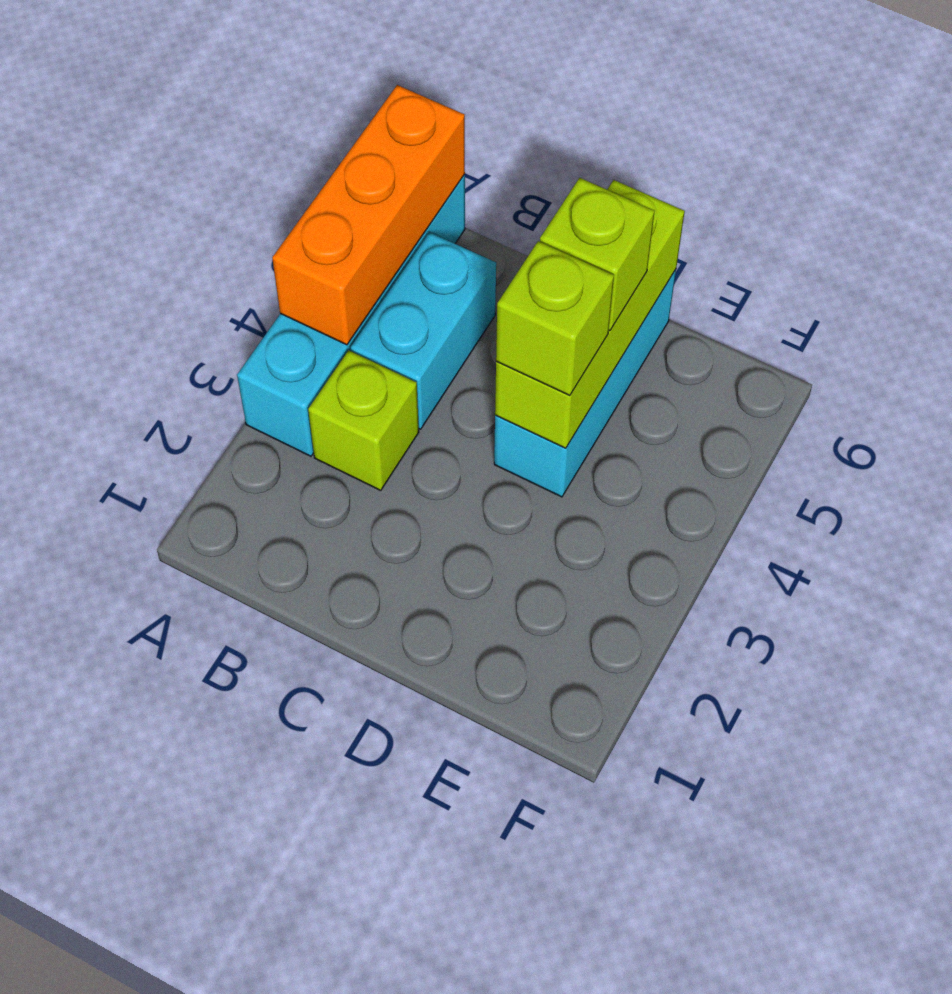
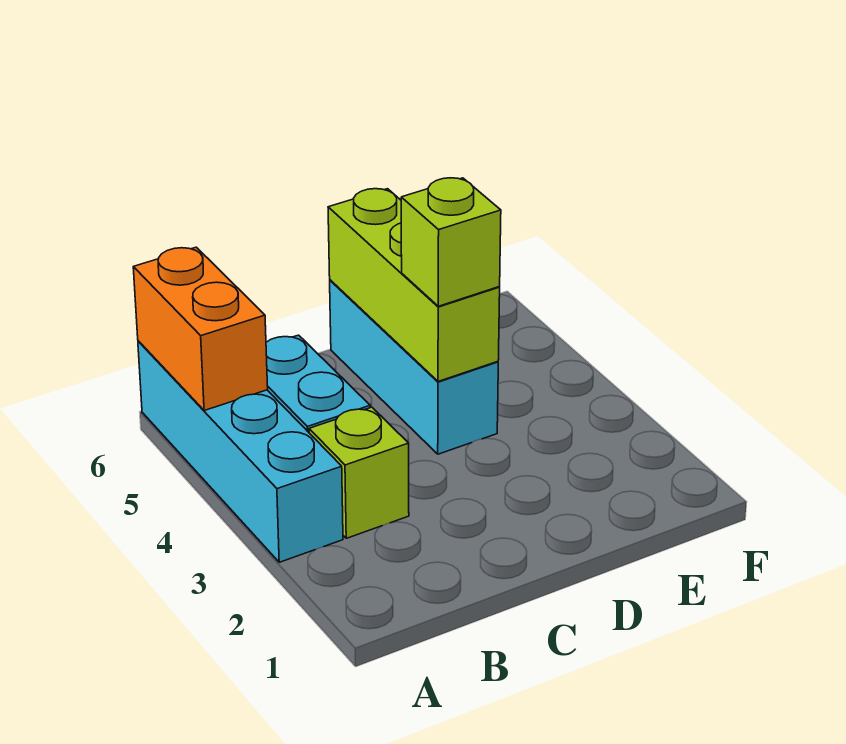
orange 1x3 brick [272,85,465,345] -> orange 1x2 brick [133,247,268,411]
lime 1x1 brick [540,178,655,331] -> none

